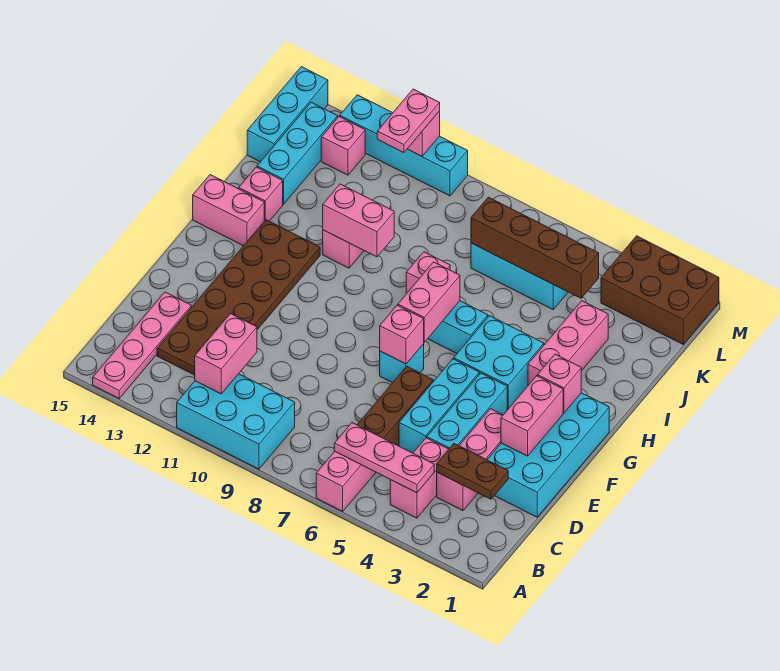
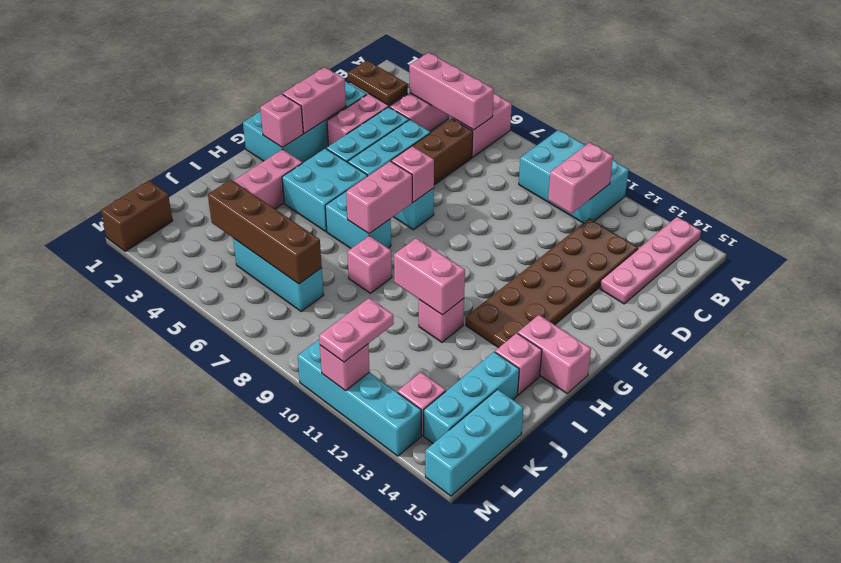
pink 1x3 plate [334,423,434,493] -> pink 1x3 brick [409,53,494,130]
brown 2x3 brick [601,236,719,344] -> brown 1x2 brick [101,181,173,251]

